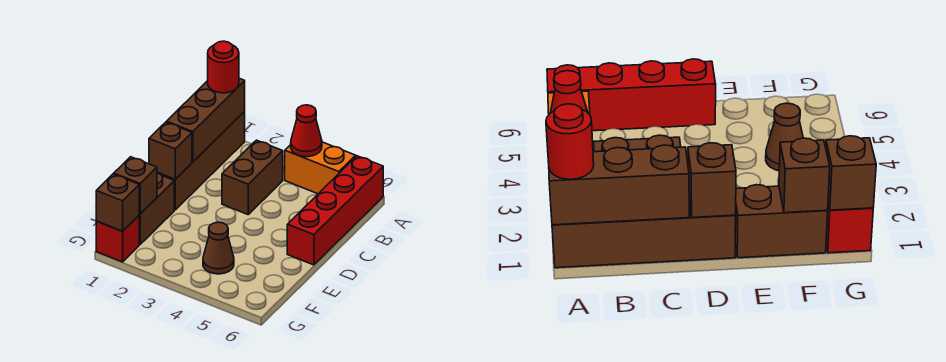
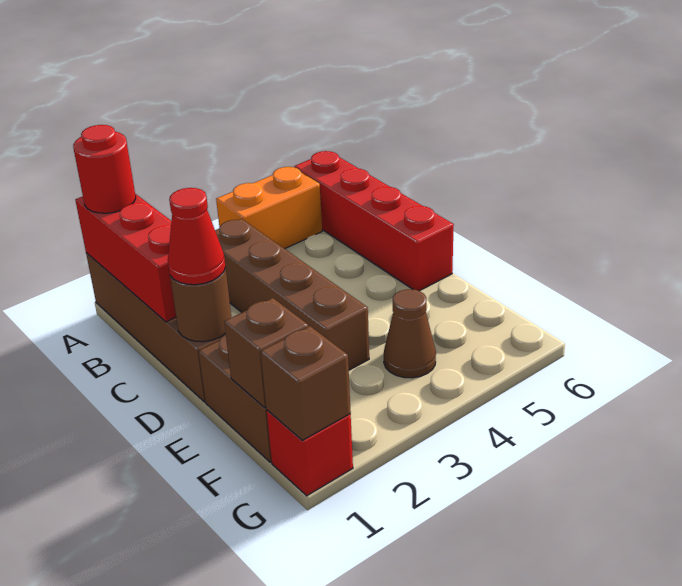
brown 1x3 brick [167,78,245,162] -> red 1x3 brick [75,194,176,322]
red 1x1 cone [291,105,322,157] -> red 1x1 cone moved to [168,188,226,285]
brown 1x2 brick [222,140,283,214] -> brown 1x4 brick [215,219,369,370]
brown 1x1 brick [149,122,192,179] -> brown 1x1 round brick [170,268,231,342]

